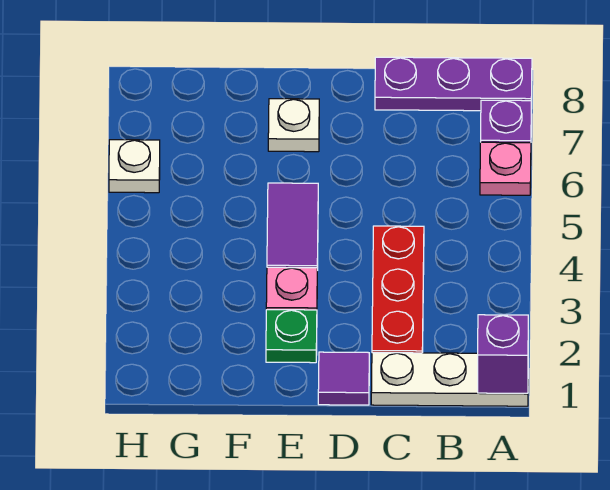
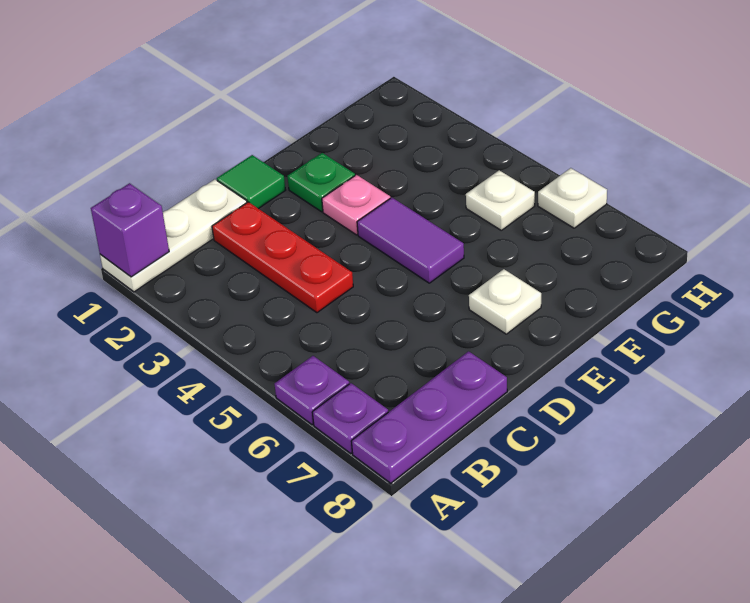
pink 1x1 plate [480,142,531,195] -> purple 1x1 plate [275,356,349,425]
purple 1x1 tile [318,352,369,405] -> green 1x1 tile [217,155,285,209]
none -> white 1x1 plate [466,170,535,230]

